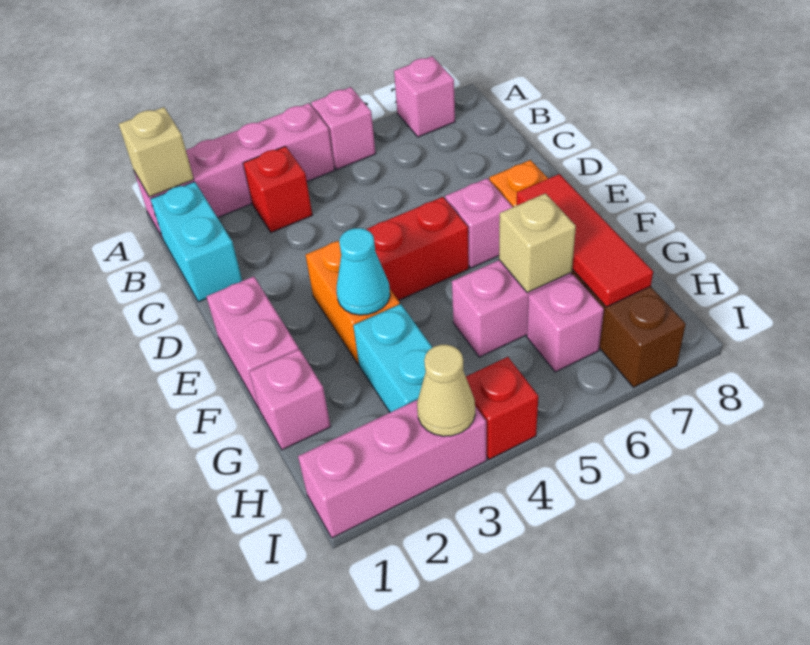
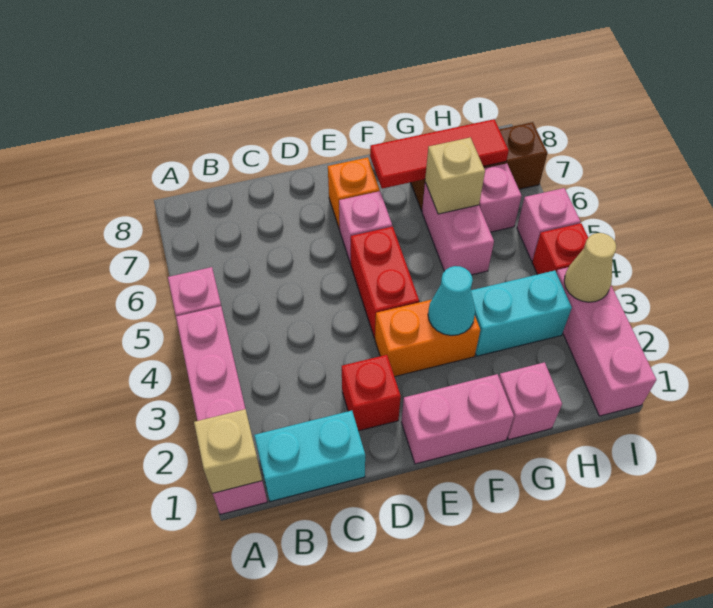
pink 1x1 brick [394,56,455,137] -> pink 1x1 brick moved to [517,188,580,261]
red 1x1 brick [243,146,312,232] -> red 1x1 brick moved to [342,355,401,431]

